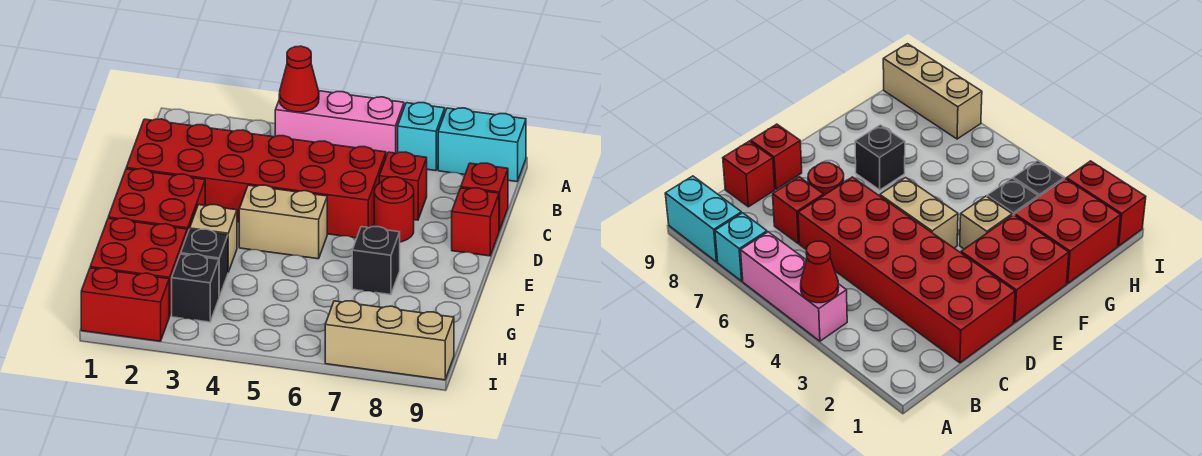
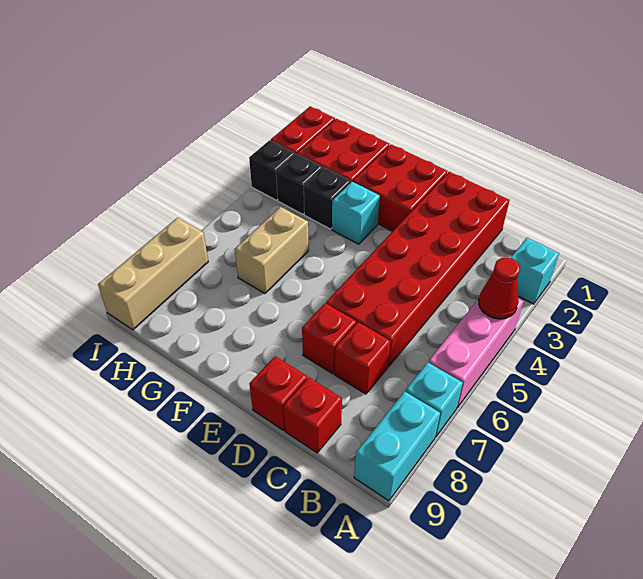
none -> cyan 1x1 brick [511,238,559,304]
red 1x1 round brick [374,177,414,242] -> red 1x1 brick [302,303,356,374]
tan 1x2 brick [239,185,327,259] -> tan 1x2 brick moved to [235,207,309,294]
tan 1x1 brick [190,205,237,272] -> cyan 1x1 brick [332,182,380,244]
black 1x1 brick [352,227,400,295] -> black 1x1 brick moved to [249,140,295,200]

